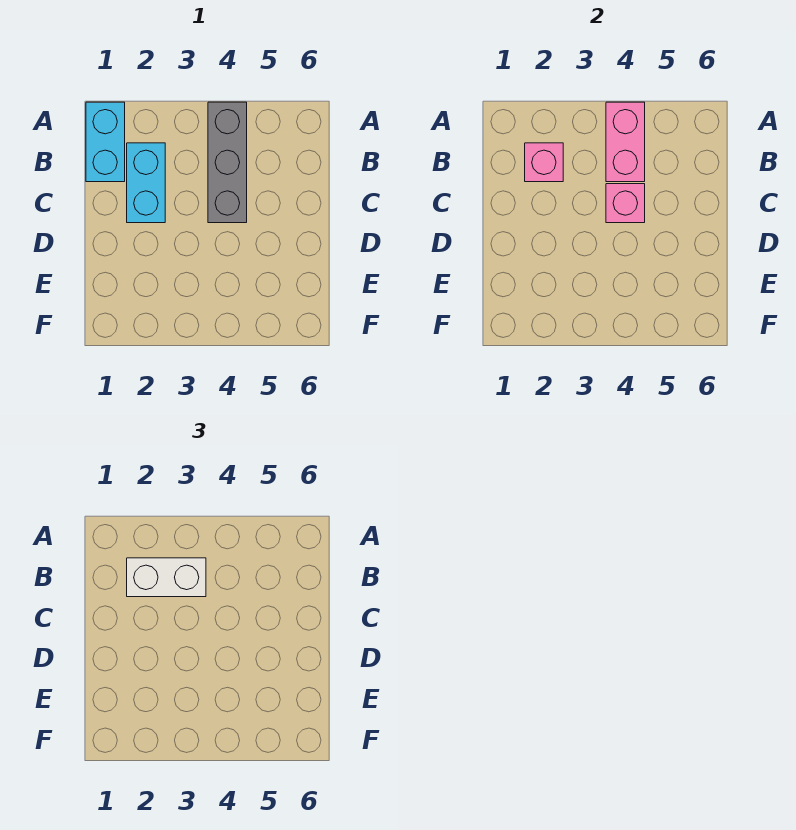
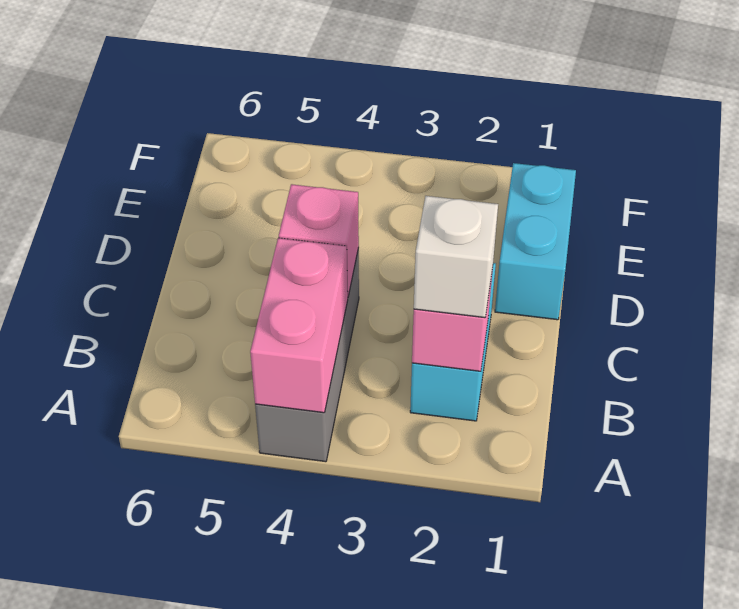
cyan 1x2 brick [86,102,125,182] -> cyan 1x2 brick moved to [495,163,576,320]
white 1x2 brick [127,558,206,597] -> white 1x1 brick [414,196,498,318]

